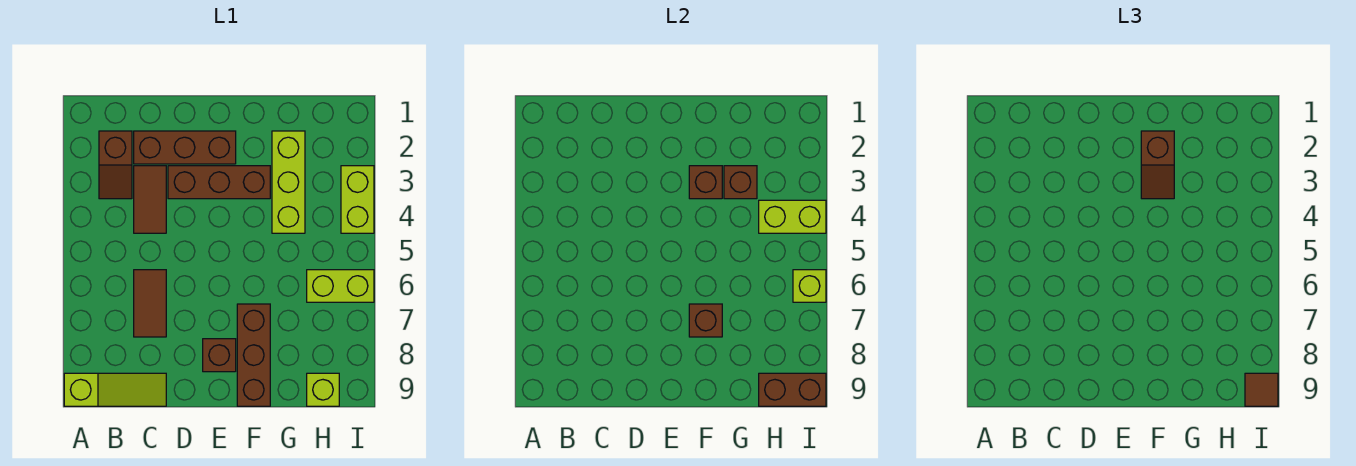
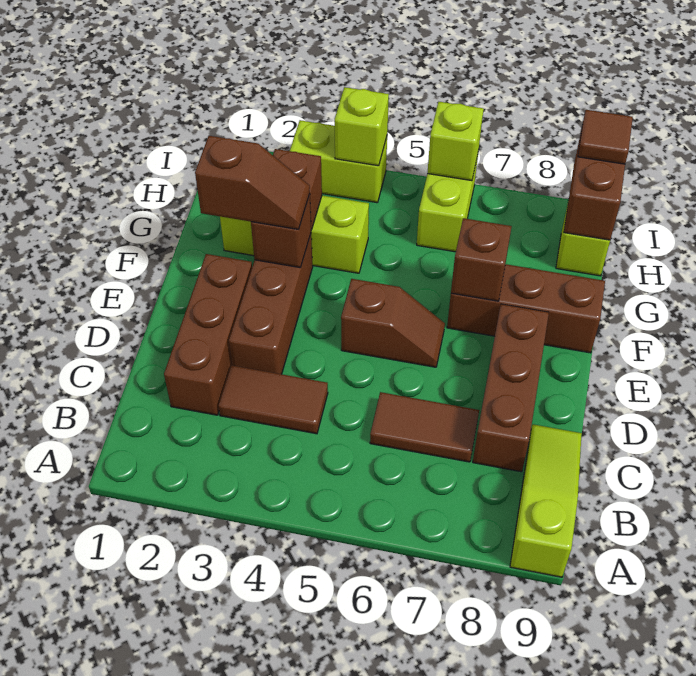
brown 1x2 slope [99,131,132,199] -> brown 1x2 slope moved to [341,279,445,367]
brown 1x1 brick [203,339,236,372] -> brown 1x3 brick [473,304,549,472]
lime 1x2 brick [759,200,826,233] -> lime 1x1 brick [335,87,389,166]

